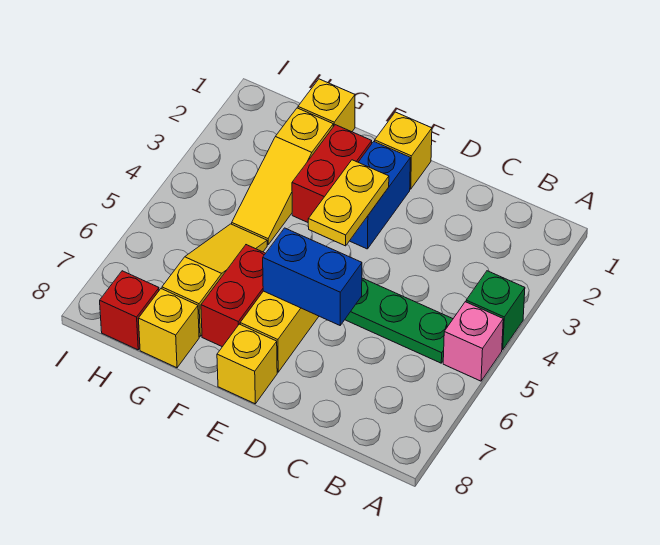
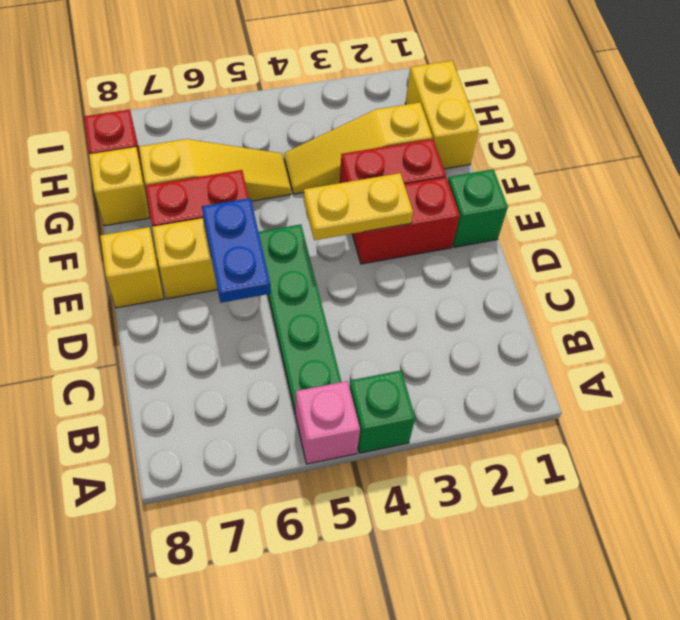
blue 1x2 brick [263,228,362,325] -> blue 1x2 plate [202,198,271,303]
yellow 1x1 brick [375,112,432,189] -> green 1x1 brick [448,169,508,247]
blue 1x2 brick [350,142,410,249] -> red 1x2 brick [352,177,460,264]
yellow 1x1 brick [298,79,355,132] -> yellow 1x2 brick [405,61,479,169]

